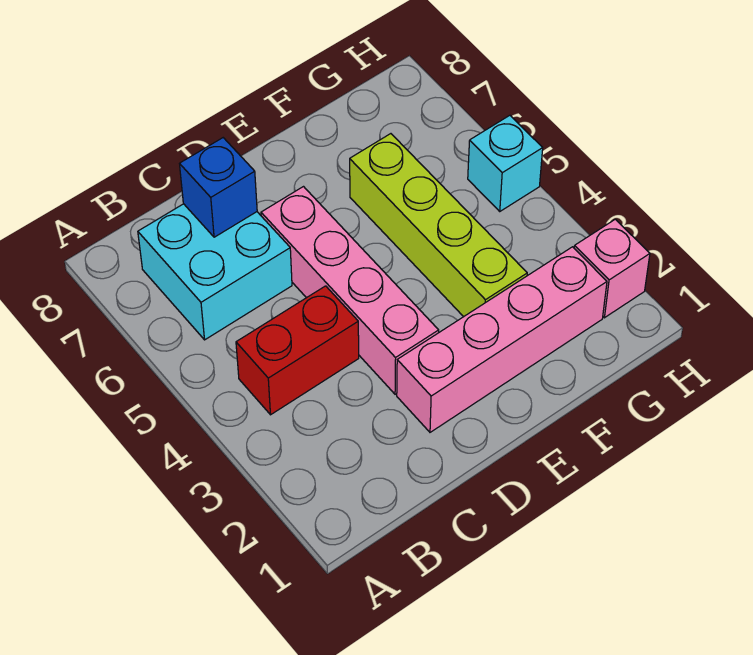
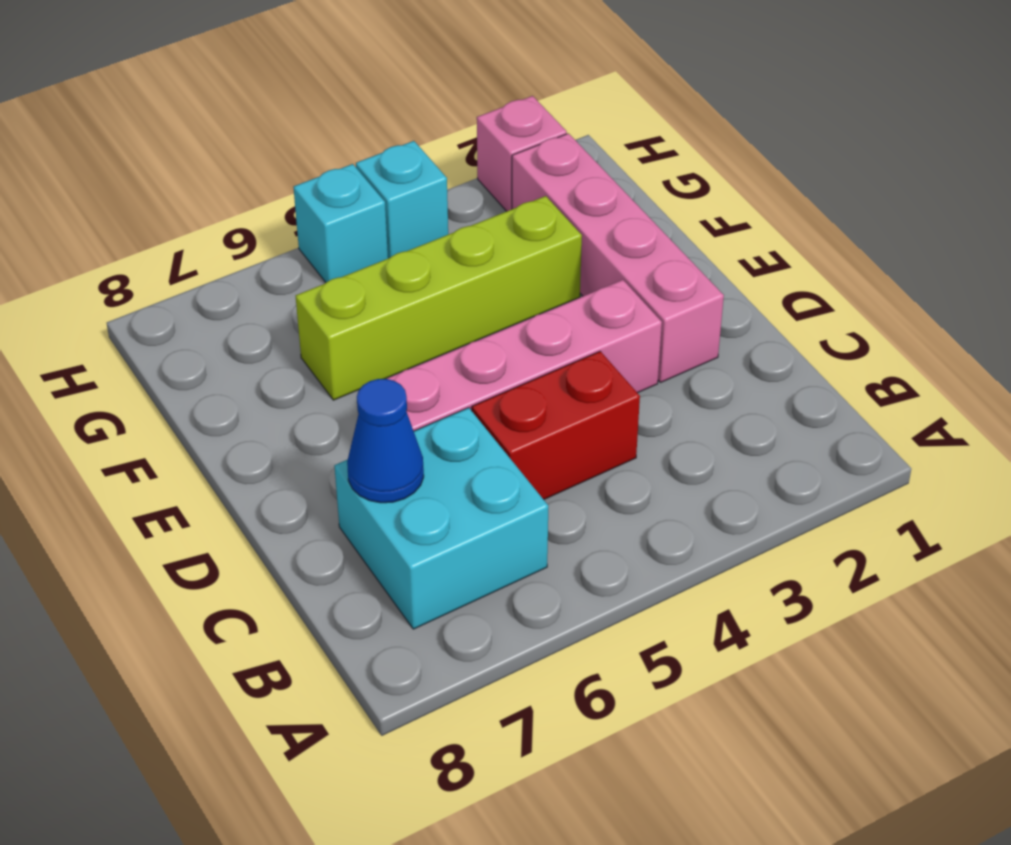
red 1x2 brick [236,286,359,415] -> red 1x2 brick turned to [472,351,640,500]
blue 1x1 brick [180,138,257,237] -> blue 1x1 cone [347,379,424,503]
none -> cyan 1x1 brick [356,141,448,258]

